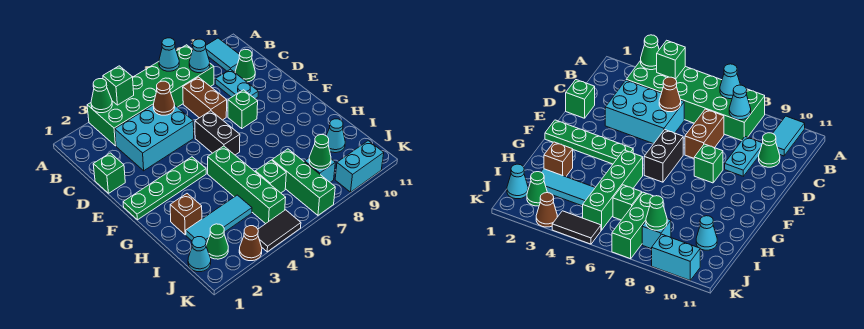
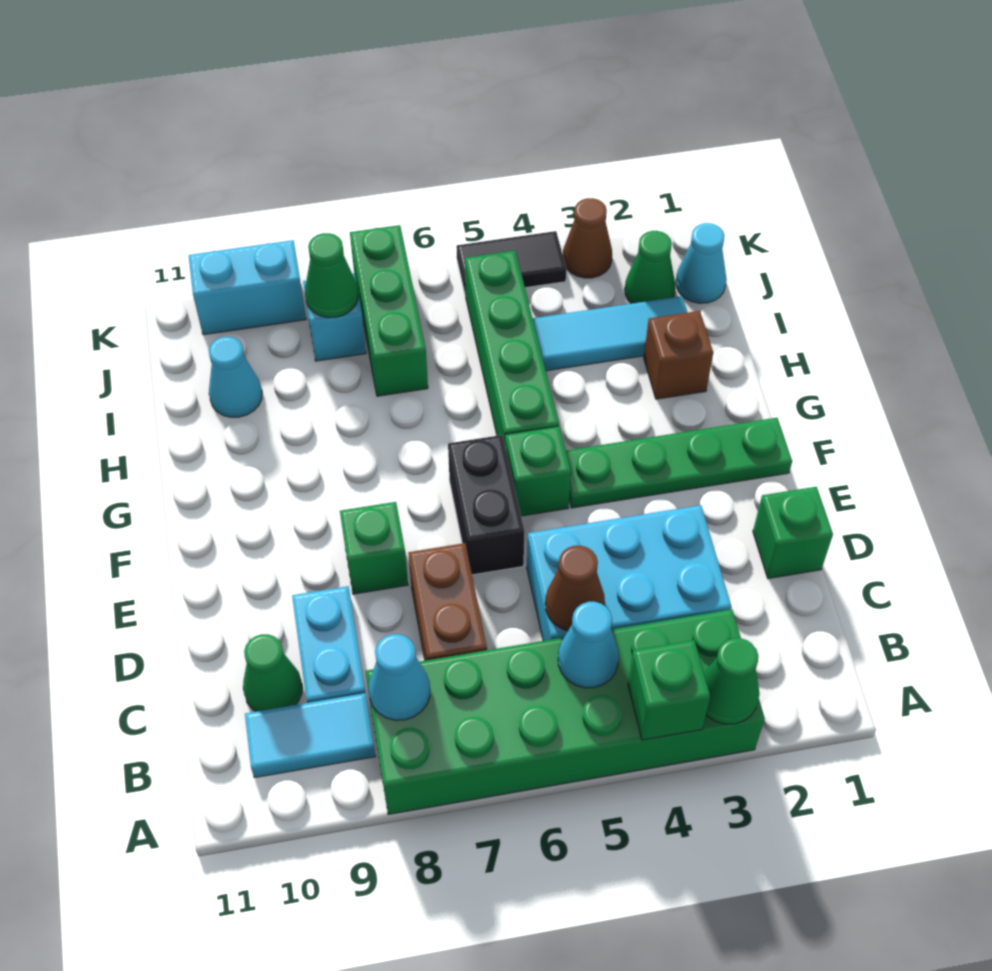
cyan 1x1 cone [159,38,179,71] -> cyan 1x1 cone moved to [558,602,619,688]
cyan 1x2 tile [206,38,239,72] -> cyan 1x2 tile turned to [245,693,376,778]
green 1x1 brick [255,160,286,193] -> green 1x1 brick moved to [505,426,571,516]

